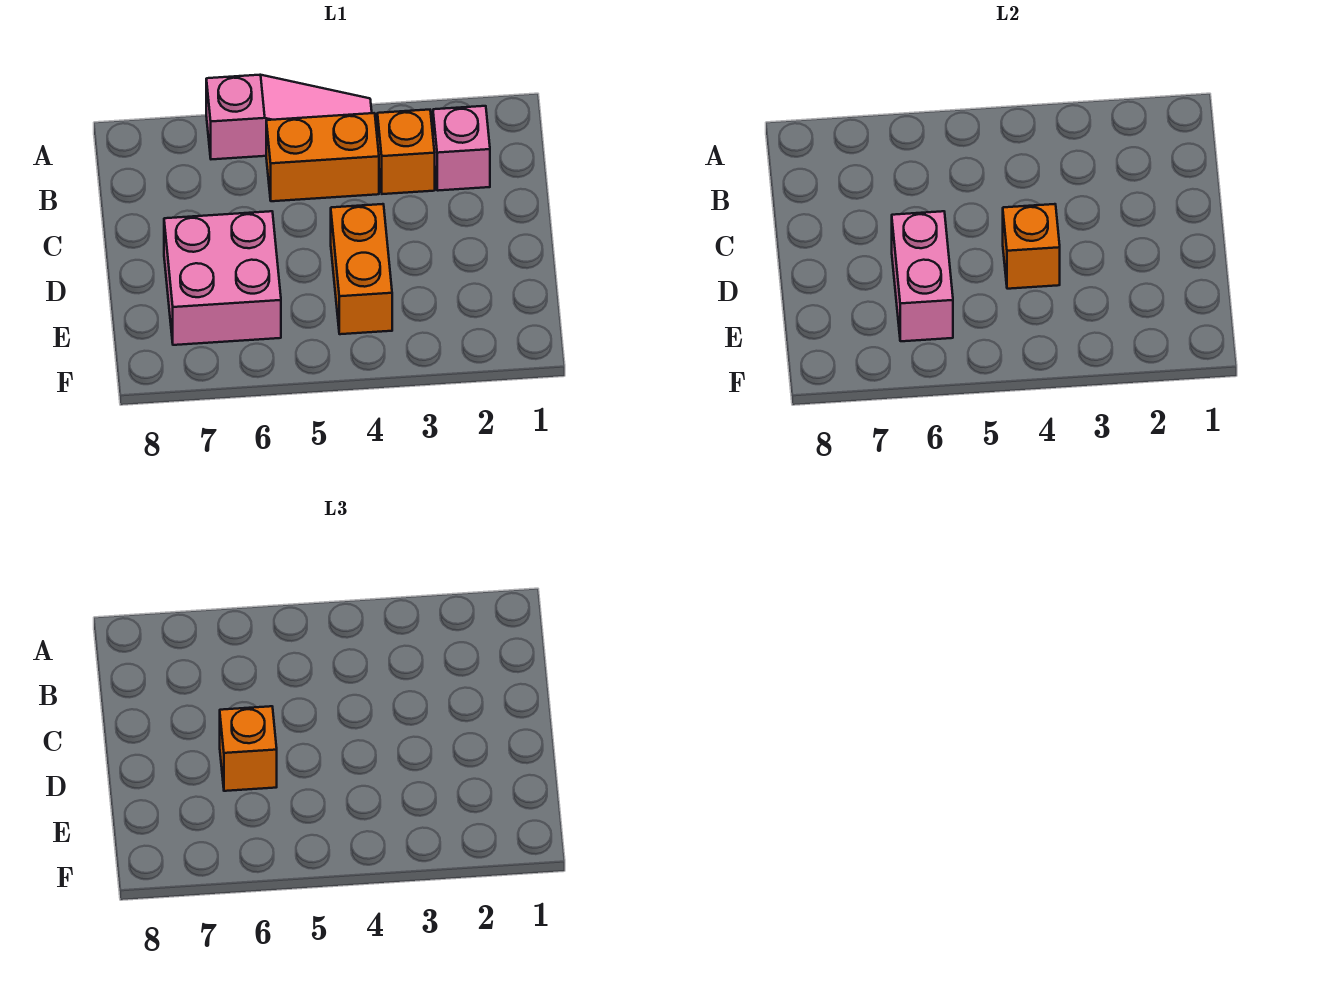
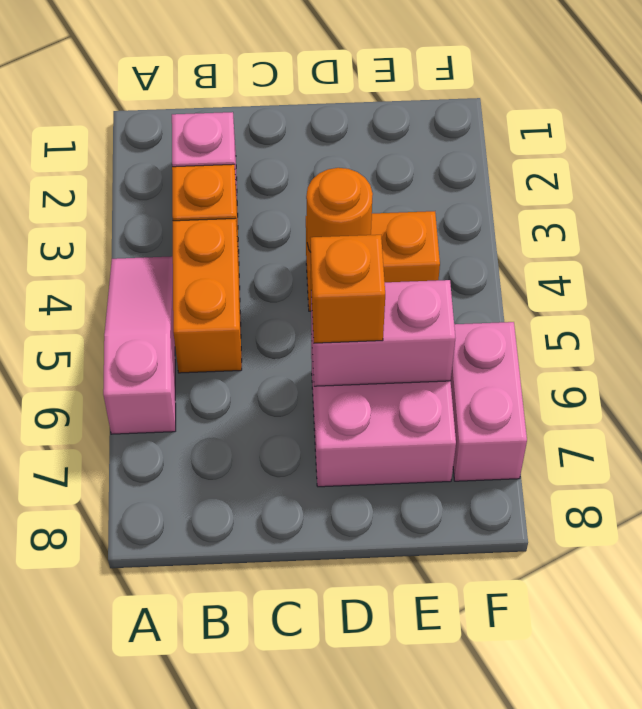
orange 1x1 brick [1003,204,1060,289] -> orange 1x1 round brick [306,168,373,252]
none -> pink 1x2 brick [451,322,527,481]

